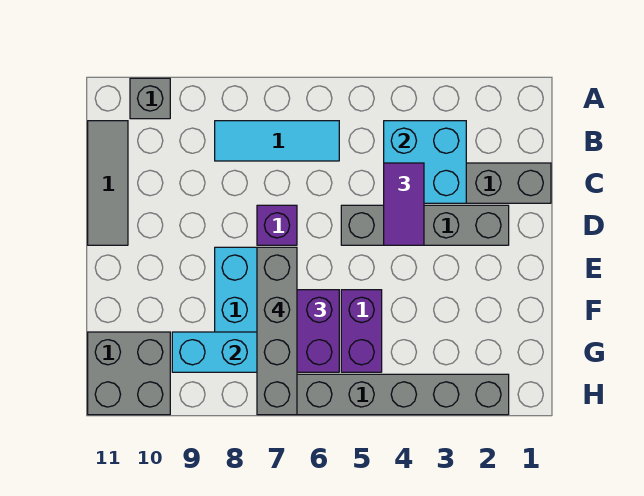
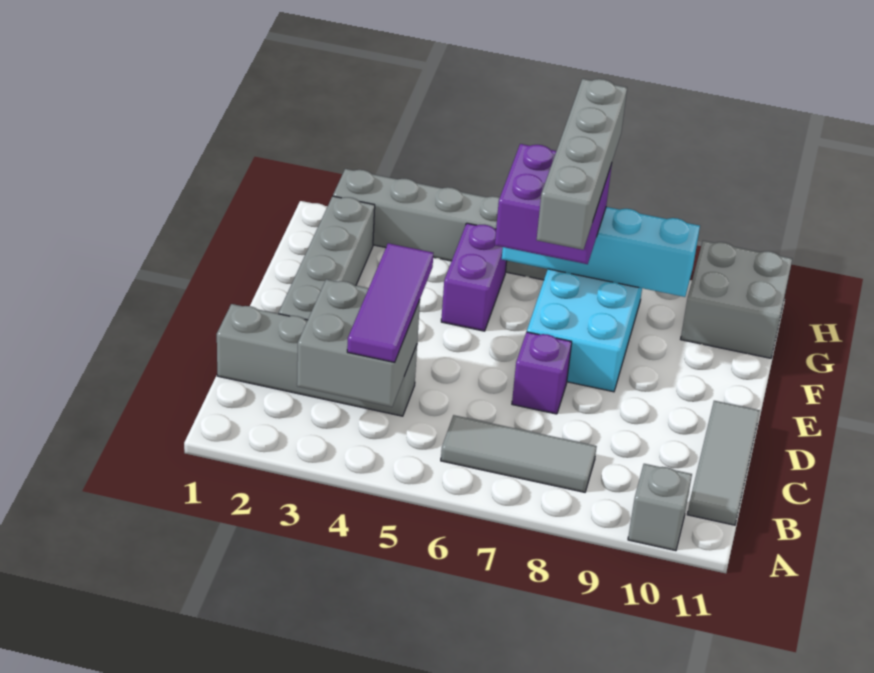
cyan 2x2 brick [384,121,466,203] -> grey 2x2 brick [297,279,420,407]
cyan 1x3 tile [215,121,339,161] -> grey 1x3 tile [441,415,597,492]
purple 1x2 tile [384,163,424,245] -> purple 1x3 tile [347,243,434,362]
grey 1x4 brick [341,205,509,245] -> grey 1x4 brick turned to [278,196,375,320]

